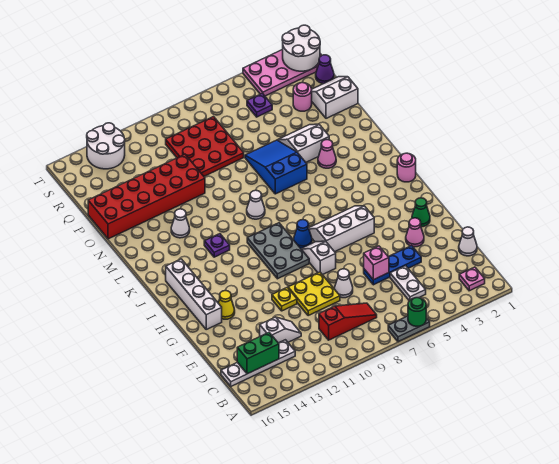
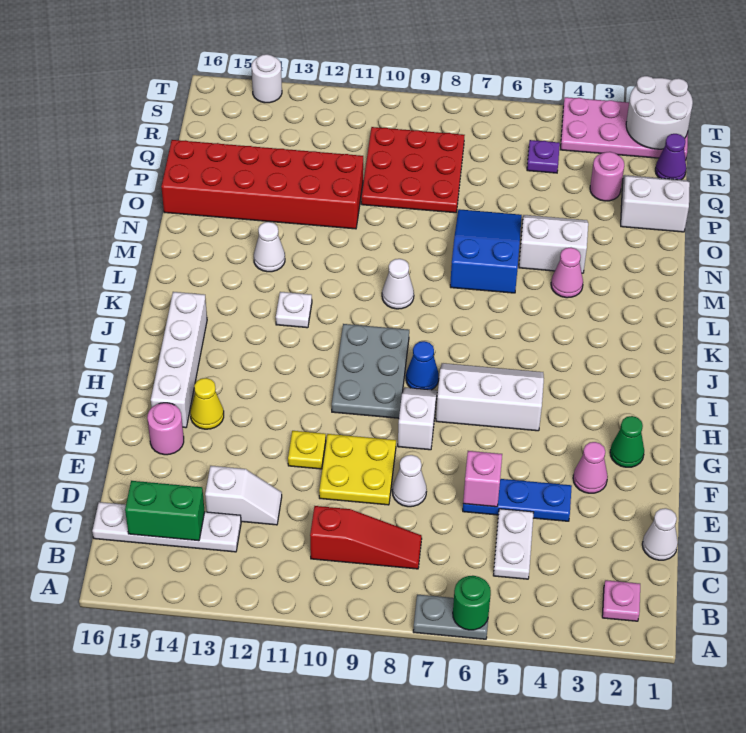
pink 1x1 round brick [397,153,416,182] -> pink 1x1 round brick moved to [147,403,184,455]
purple 1x1 plate [204,234,230,257] -> white 1x1 plate [276,292,312,328]
white 2x2 round brick [87,123,125,169] -> white 1x1 round brick [251,54,282,103]

